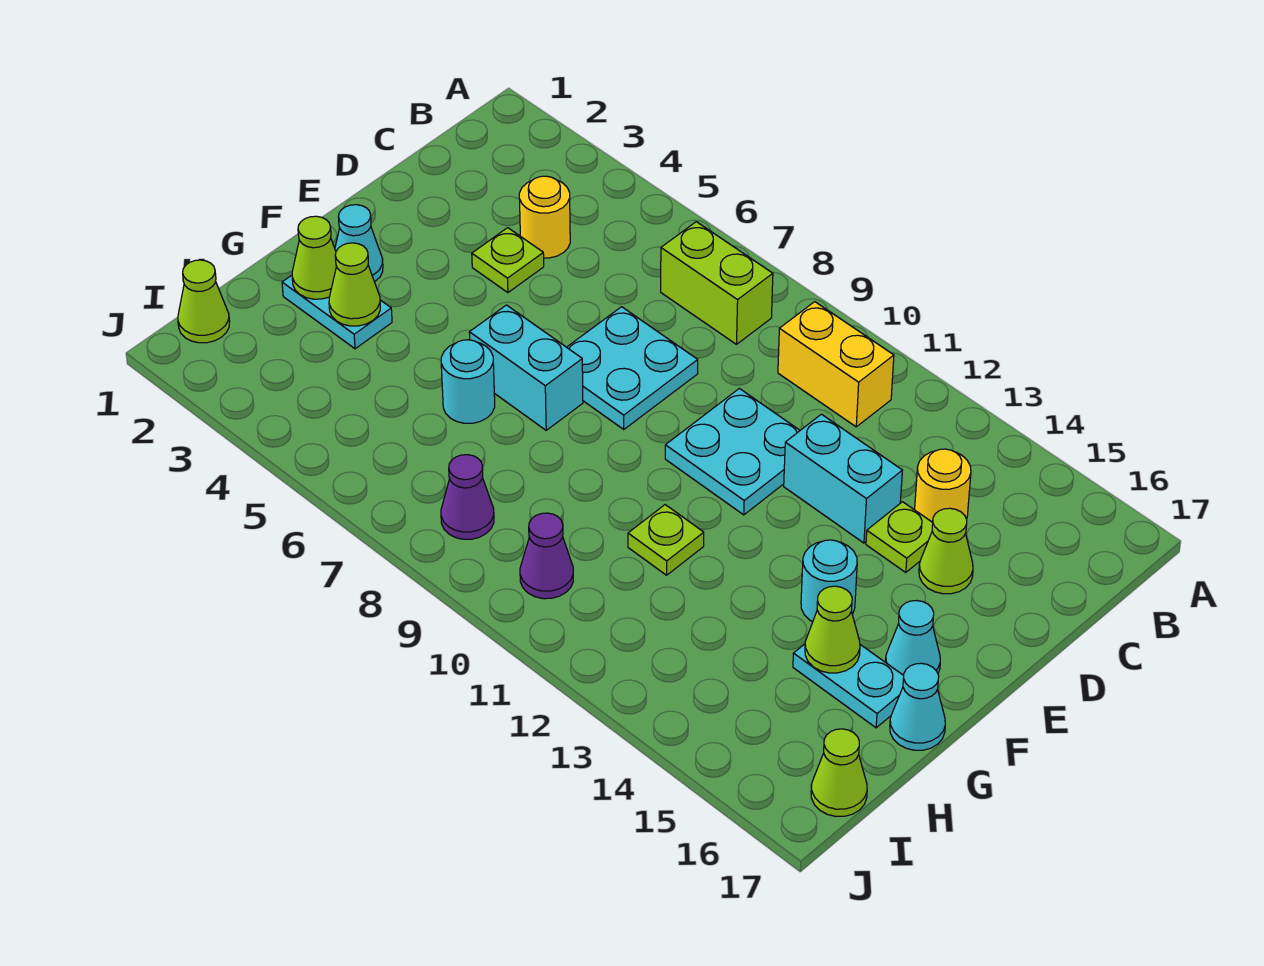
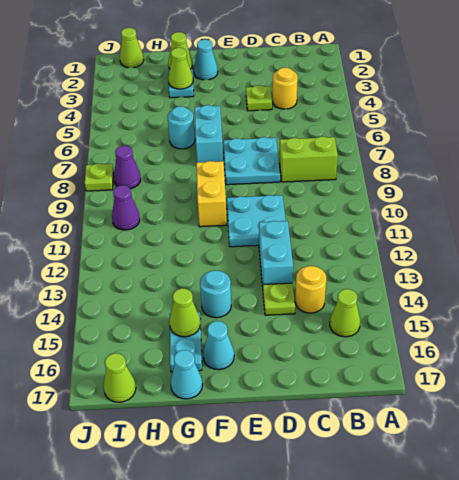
lime 1x2 brick [661,222,773,344] -> lime 1x2 brick turned to [279,136,338,182]
yellow 1x2 brick [778,302,894,427] -> yellow 1x2 brick moved to [196,161,227,227]
lime 1x1 cone [919,508,973,594] -> lime 1x1 cone moved to [330,289,360,337]
lime 1x1 plate [628,505,704,575] -> lime 1x1 plate moved to [85,163,113,191]

